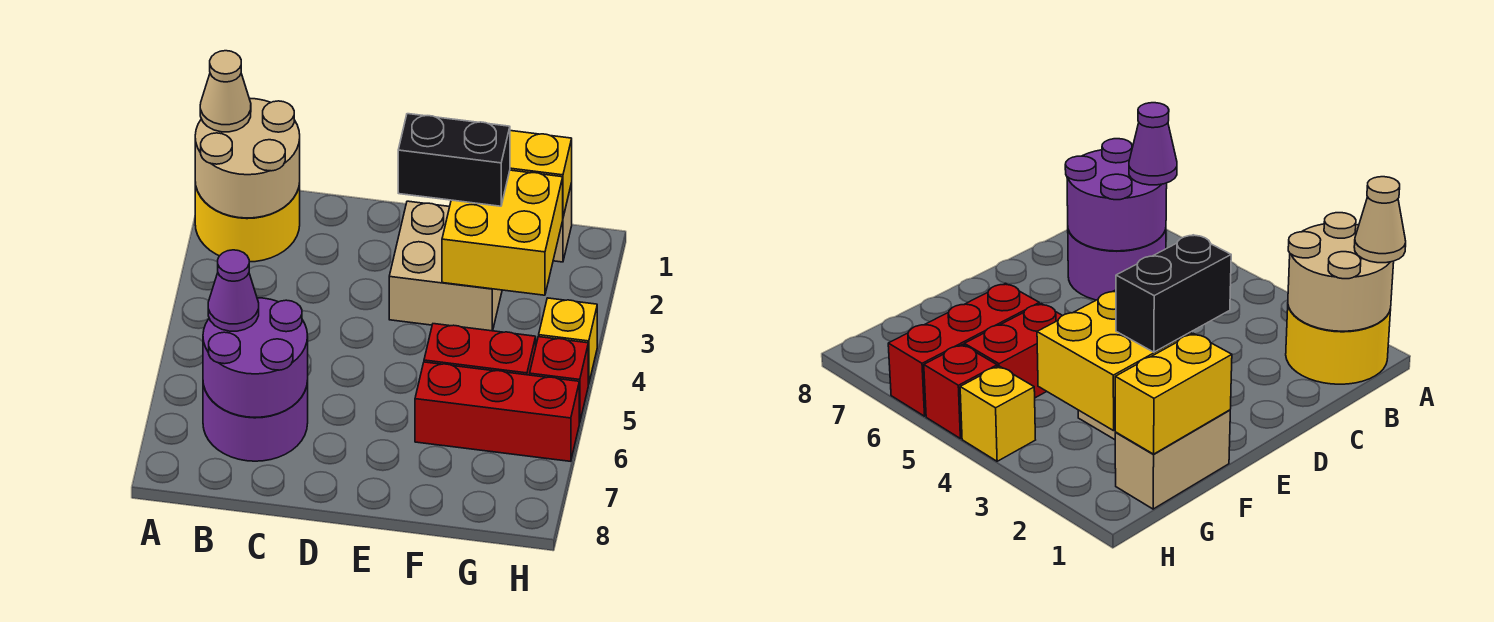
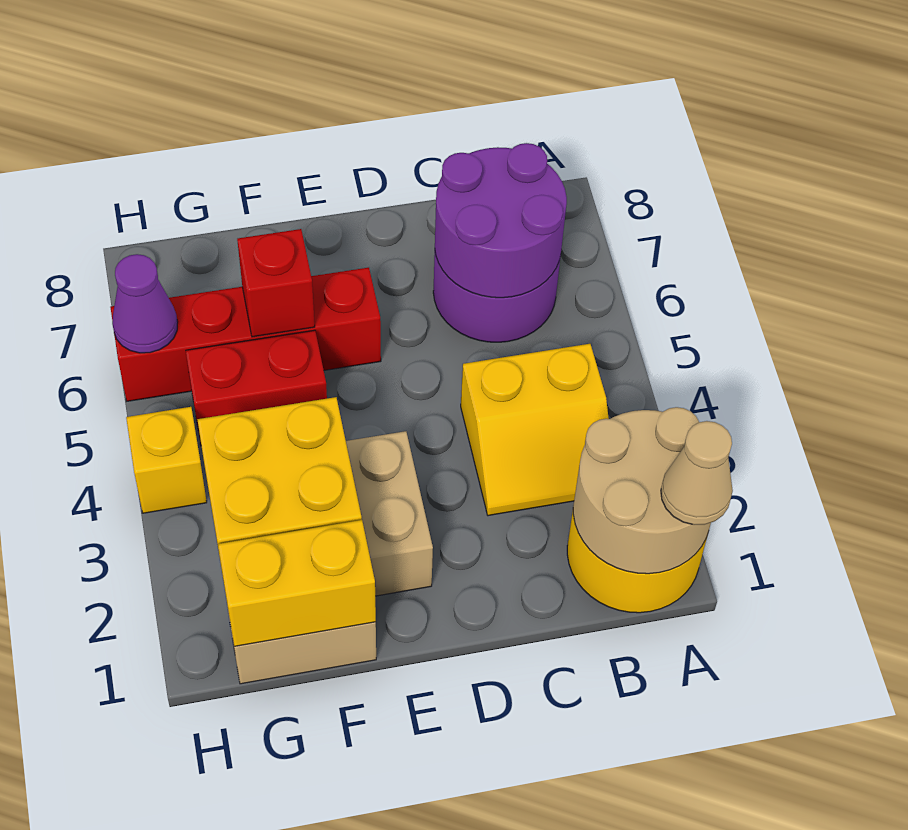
none -> yellow 2x2 slope [461,344,609,516]
purple 1x1 cone [208,250,259,331] -> purple 1x1 cone moved to [112,254,178,353]
black 1x2 brick [398,114,510,206] -> none
red 1x3 brick [415,362,579,461] -> red 1x4 brick [110,268,381,401]
red 1x1 brick [530,337,588,423] -> red 1x1 brick moved to [237,229,315,337]

